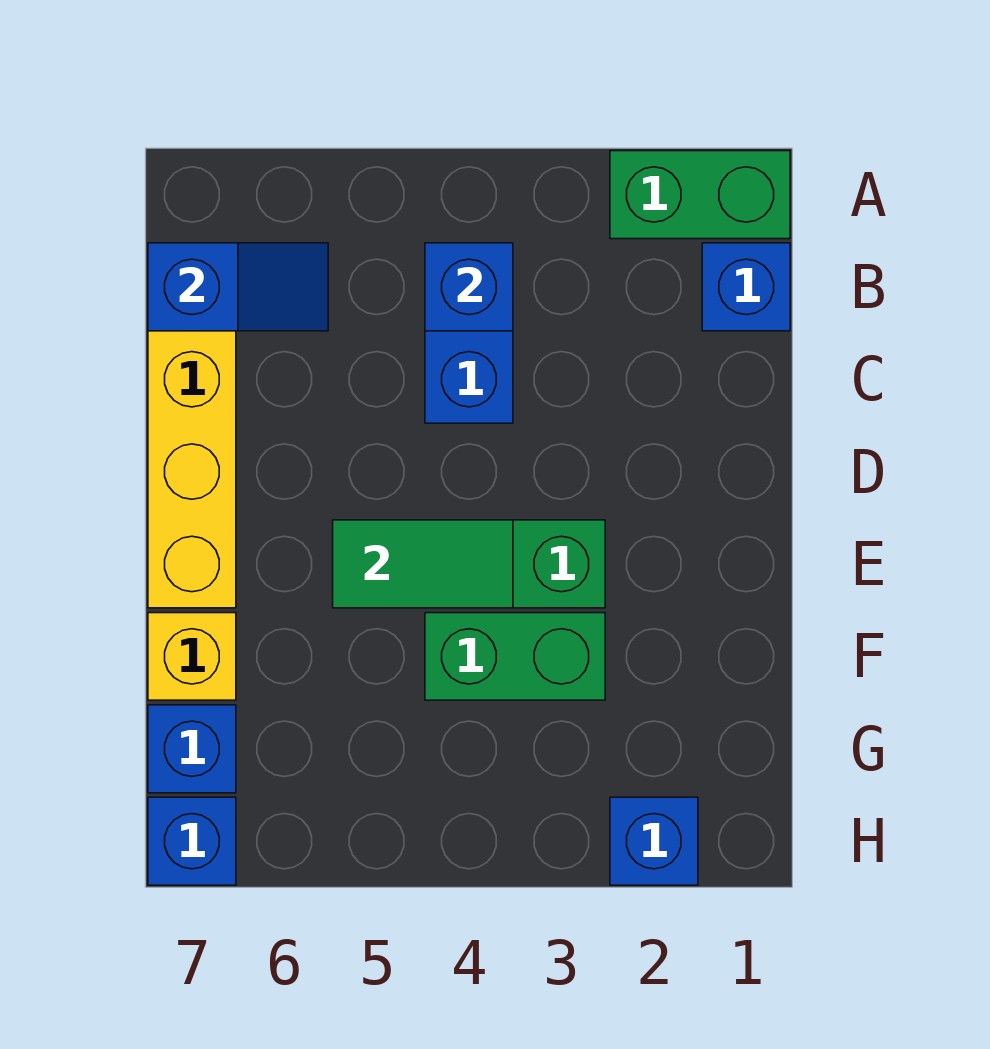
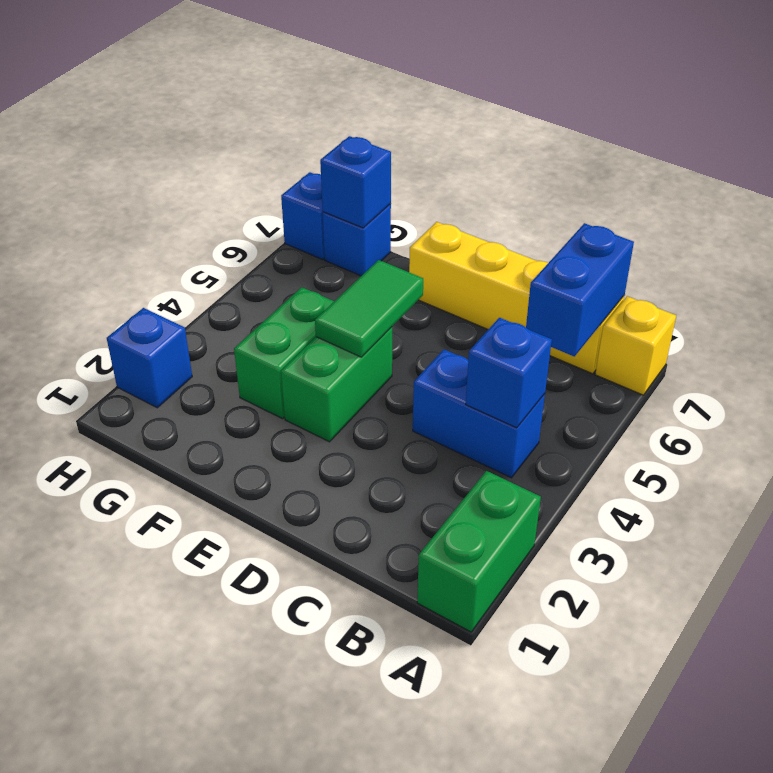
blue 1x1 brick [702,243,790,331] -> blue 1x1 brick moved to [320,136,391,228]
blue 1x2 slope [148,243,328,331] -> blue 1x2 brick [526,223,634,357]
yellow 1x1 brick [148,613,236,700] -> yellow 1x1 brick moved to [595,296,676,395]

